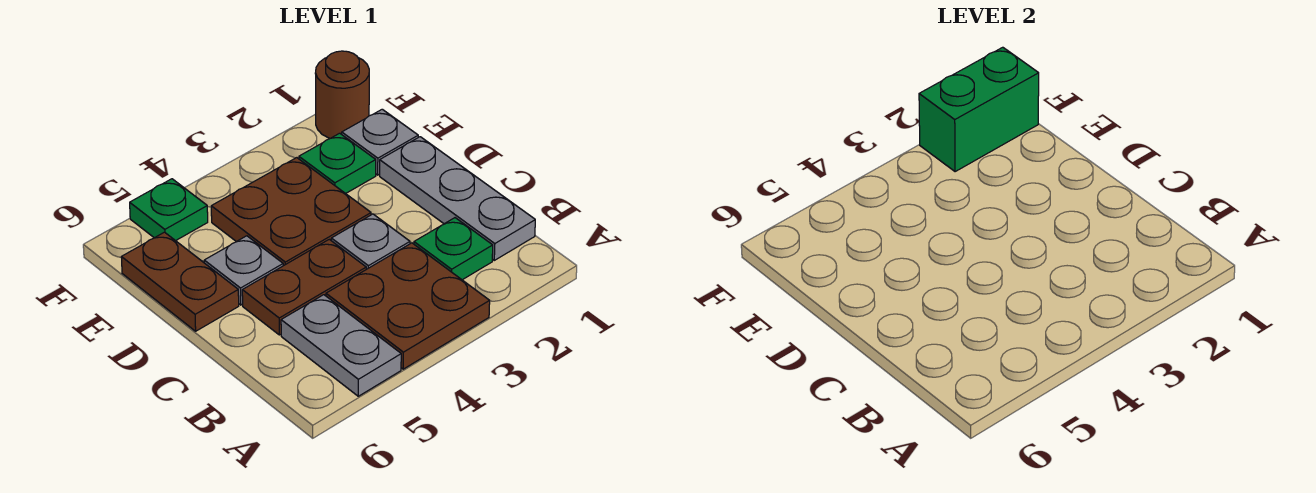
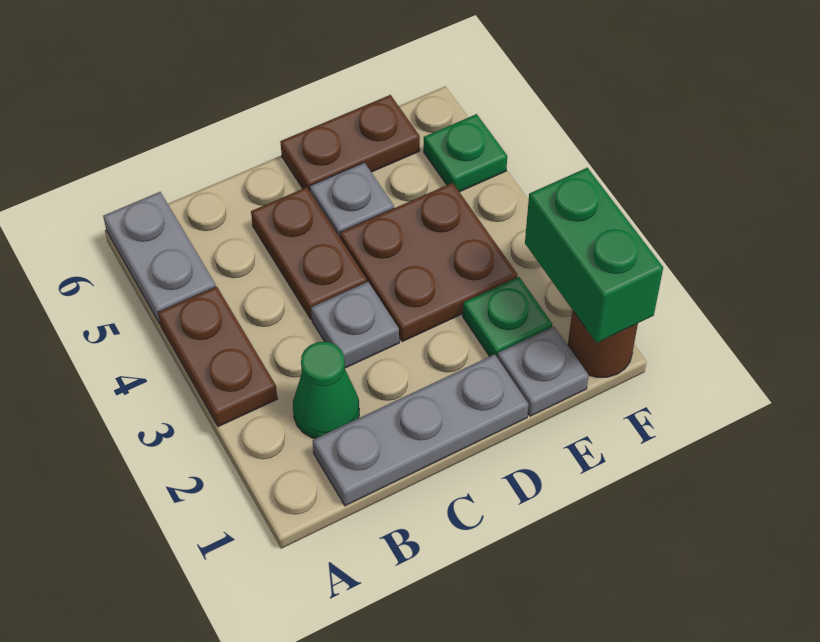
brown 2x2 plate [326,243,490,369] -> brown 1x2 plate [158,286,277,427]
grey 1x2 plate [281,295,401,396] -> grey 1x2 plate turned to [103,192,216,324]
green 1x1 plate [414,218,493,280] -> green 1x1 cone [293,342,359,439]

